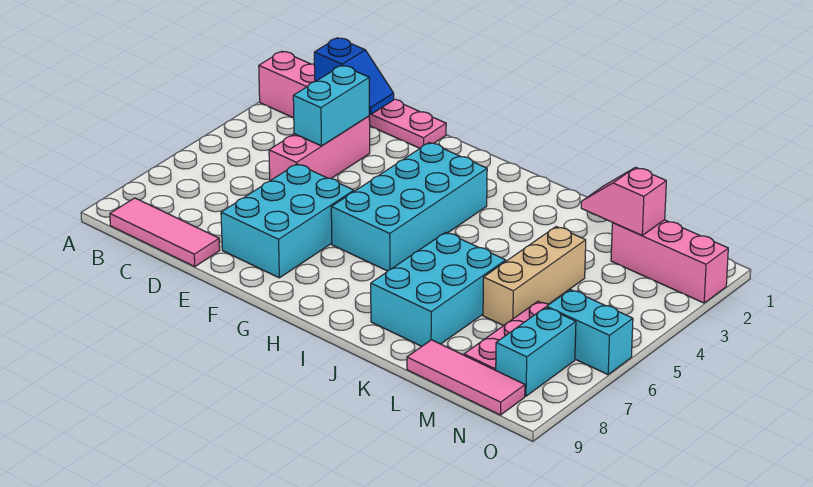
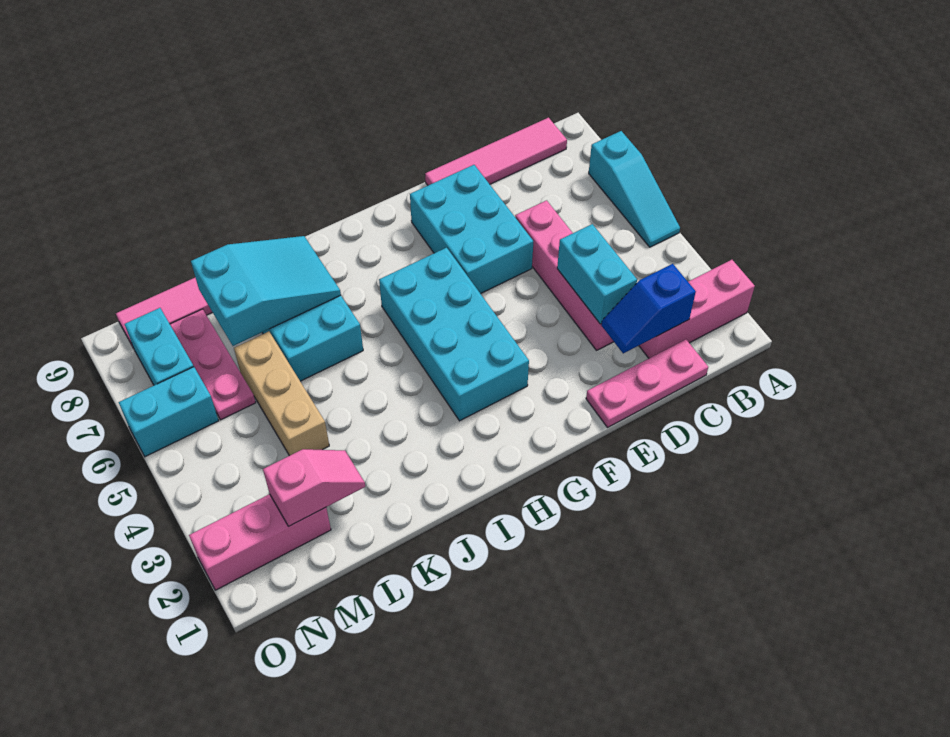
none -> cyan 1x3 slope [589,131,680,247]
pink 1x3 tile [110,198,220,267] -> pink 1x4 tile [425,118,567,185]
pink 1x3 brick [269,116,370,181] -> pink 1x4 brick [515,200,614,350]
none -> cyan 2x3 slope [191,236,341,346]

